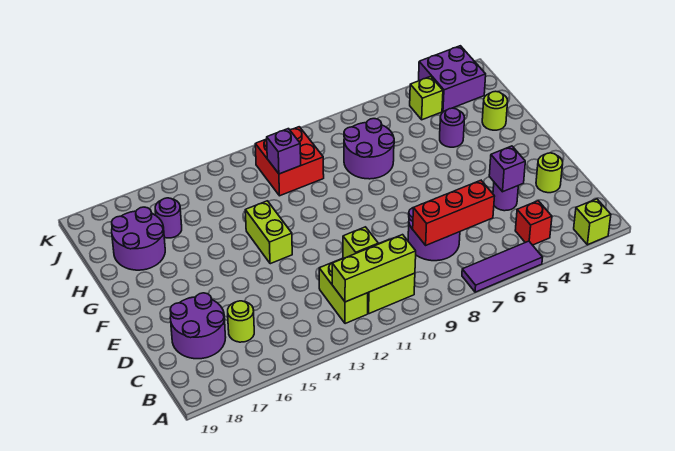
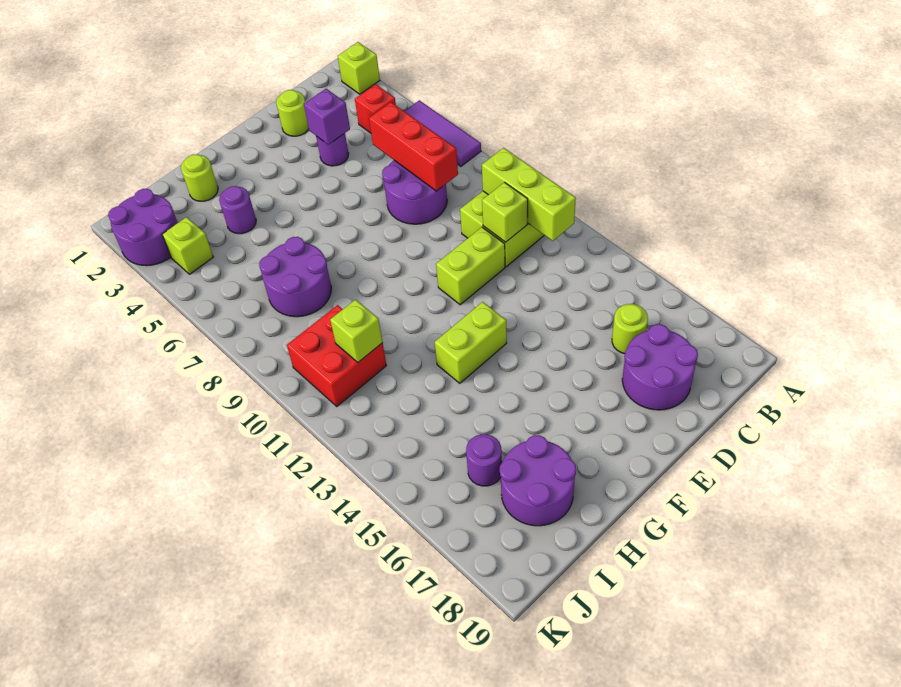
lime 1x2 brick [319,259,368,324] -> lime 1x2 brick moved to [436,227,505,305]
purple 1x1 brick [267,129,301,174] -> lime 1x1 brick [330,300,383,362]
purple 2x2 brick [419,46,486,112] -> purple 2x2 round brick [108,189,178,266]

